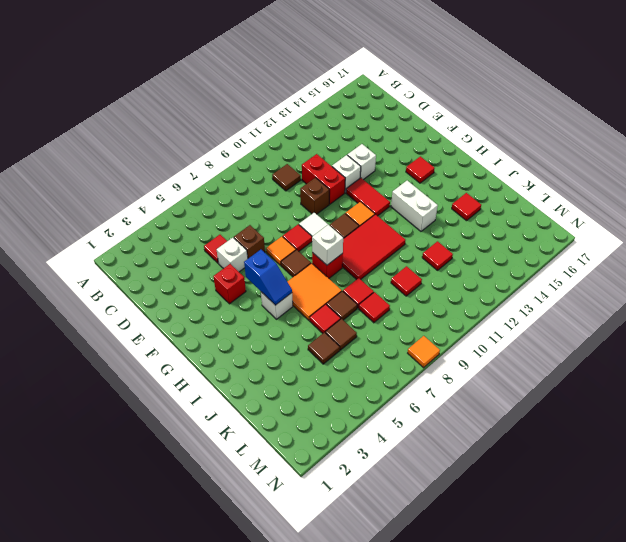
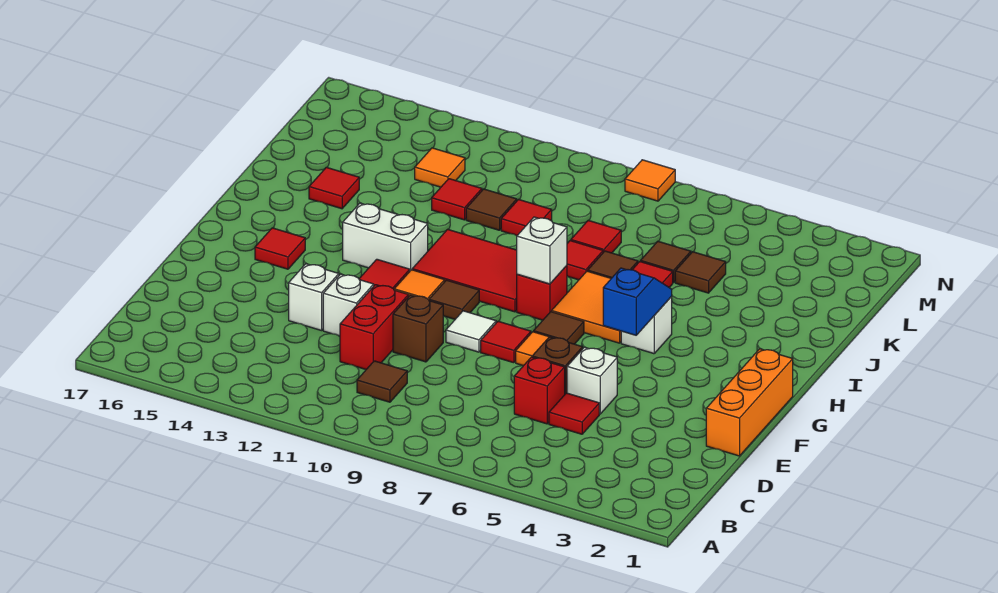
none -> orange 1x3 brick [706,349,793,456]
red 1x1 brick [213,264,246,304] -> red 1x1 brick moved to [514,357,565,424]
white 1x2 brick [391,181,438,231] -> white 1x2 brick turned to [343,203,428,271]
none -> brown 1x1 tile [466,189,517,230]
none -> orange 1x1 tile [415,148,465,187]

